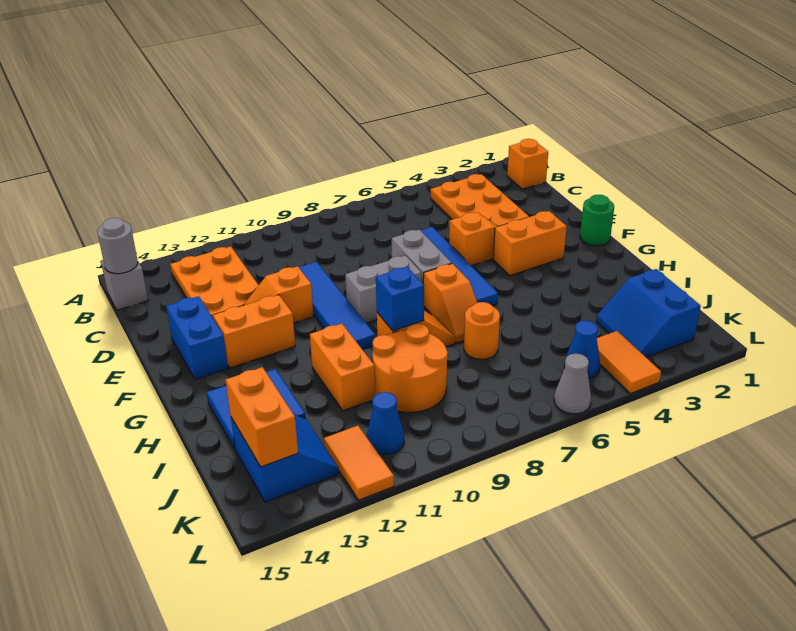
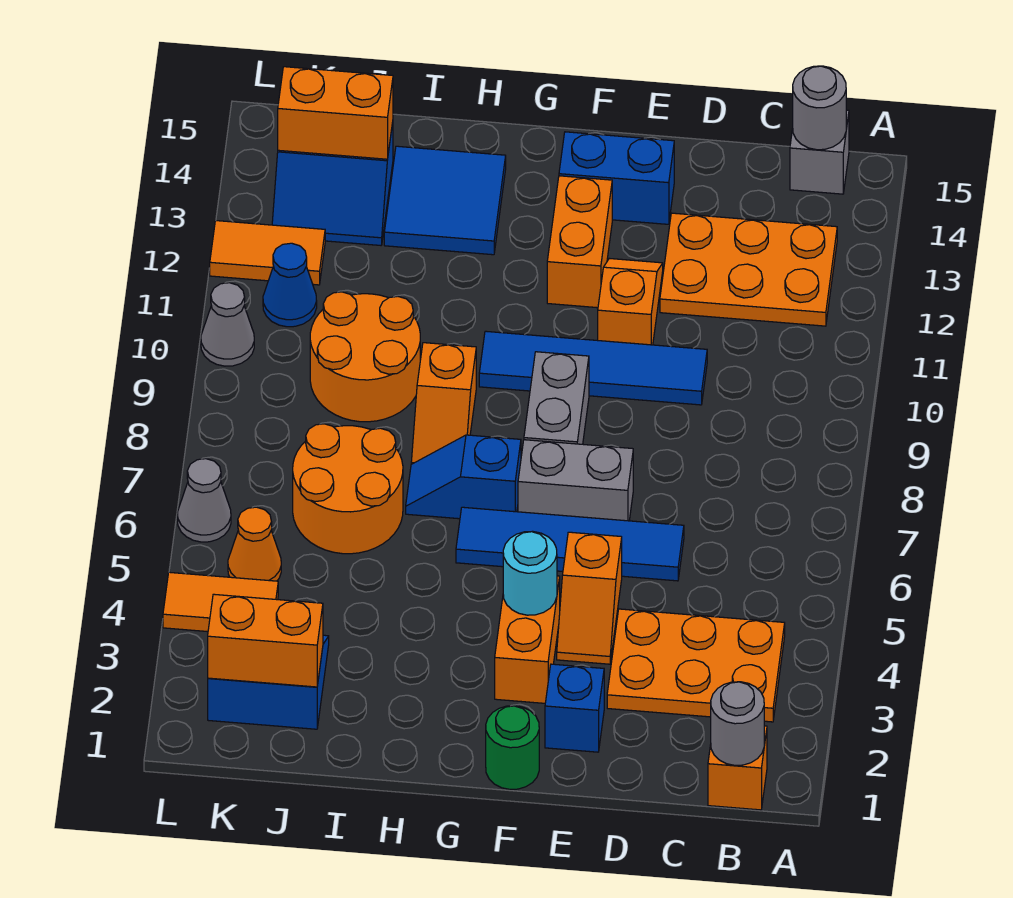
none -> grey 1x1 round brick [711,682,764,765]
none -> cyan 1x1 round brick [503,531,557,615]
orange 1x2 slope [423,264,477,343] -> blue 1x2 slope [406,435,521,519]
blue 1x1 brick [376,267,424,331] -> blue 1x1 brick moved to [545,664,604,752]
orange 1x2 brick [310,324,375,411] -> orange 1x2 brick moved to [208,594,323,687]
orange 1x1 round brick [464,302,500,359] -> orange 2x2 round brick [293,424,403,554]
blue 1x1 cone [564,321,600,378] -> orange 1x1 cone [228,507,281,581]
none -> grey 1x1 cone [201,283,254,366]

